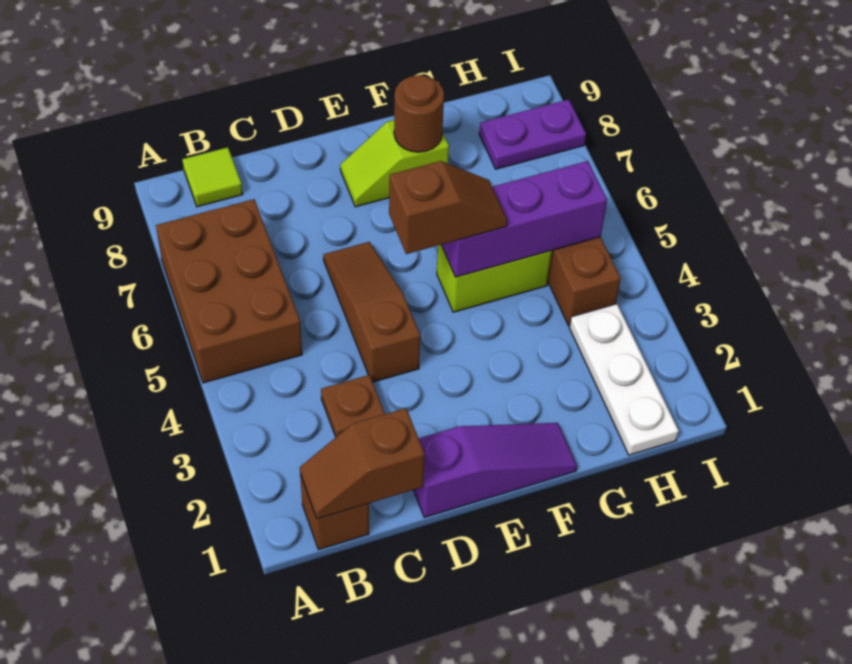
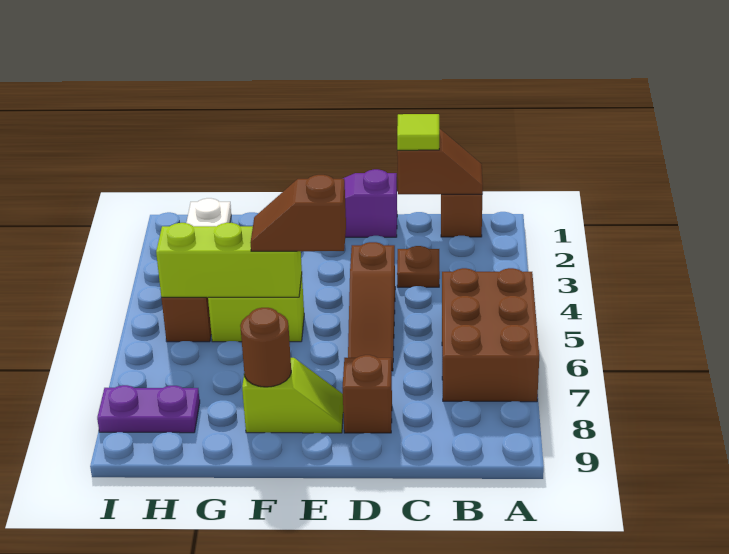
lime 1x1 tile [182,147,243,207] -> lime 1x1 tile moved to [397,114,439,150]
none -> brown 1x1 brick [343,355,392,433]
purple 1x3 brick [441,161,607,277] -> lime 1x3 brick [156,223,302,298]

